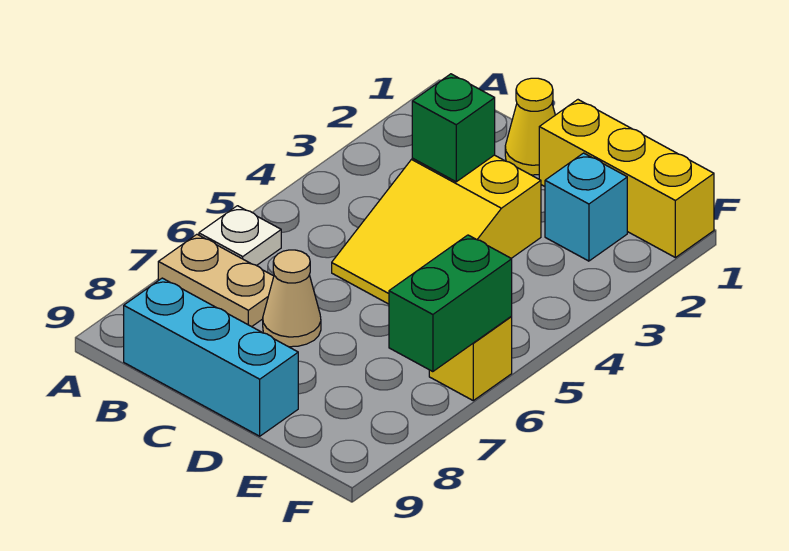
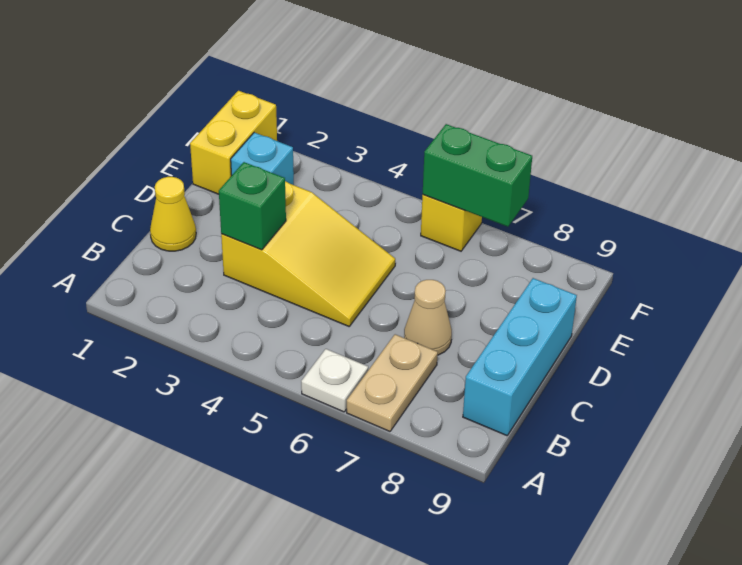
yellow 1x3 brick [539,100,714,258] -> yellow 1x2 brick [190,91,277,194]

